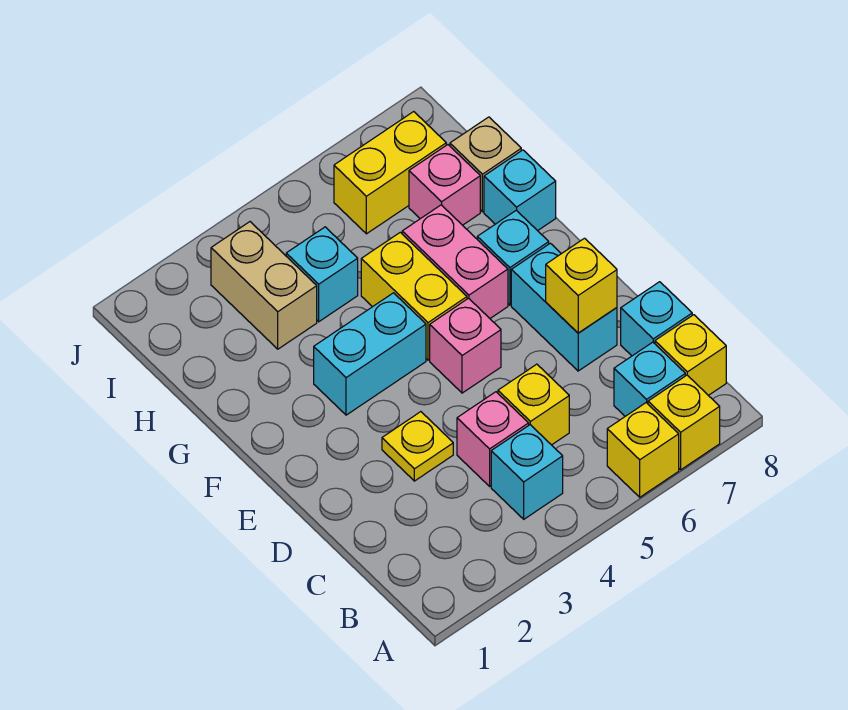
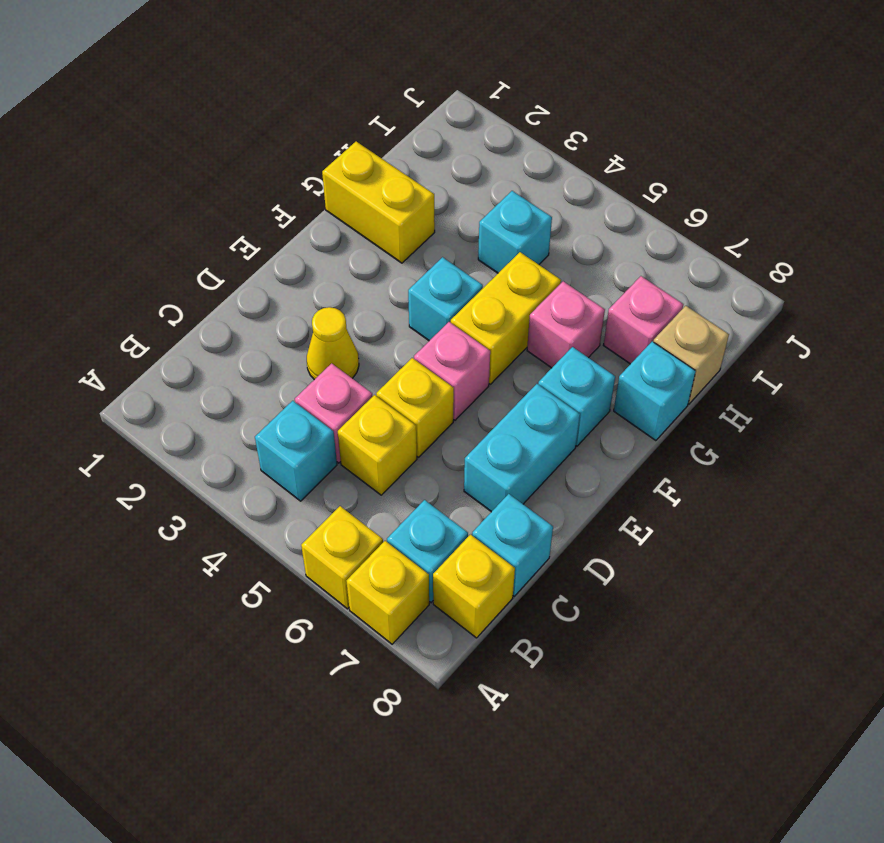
yellow 1x1 plate [382,412,453,481] -> yellow 1x1 cone [307,307,359,380]
yellow 1x1 brick [546,238,617,333] -> yellow 1x1 brick moved to [376,358,454,457]
cyan 1x2 brick [314,293,426,415] -> cyan 1x1 brick [408,257,483,341]
pink 1x2 brick [402,205,508,318] -> pink 1x1 brick [527,281,605,368]
tan 1x2 brick [211,222,317,349] -> none
yellow 1x2 brick [334,112,446,234] -> yellow 1x2 brick moved to [322,142,435,263]

